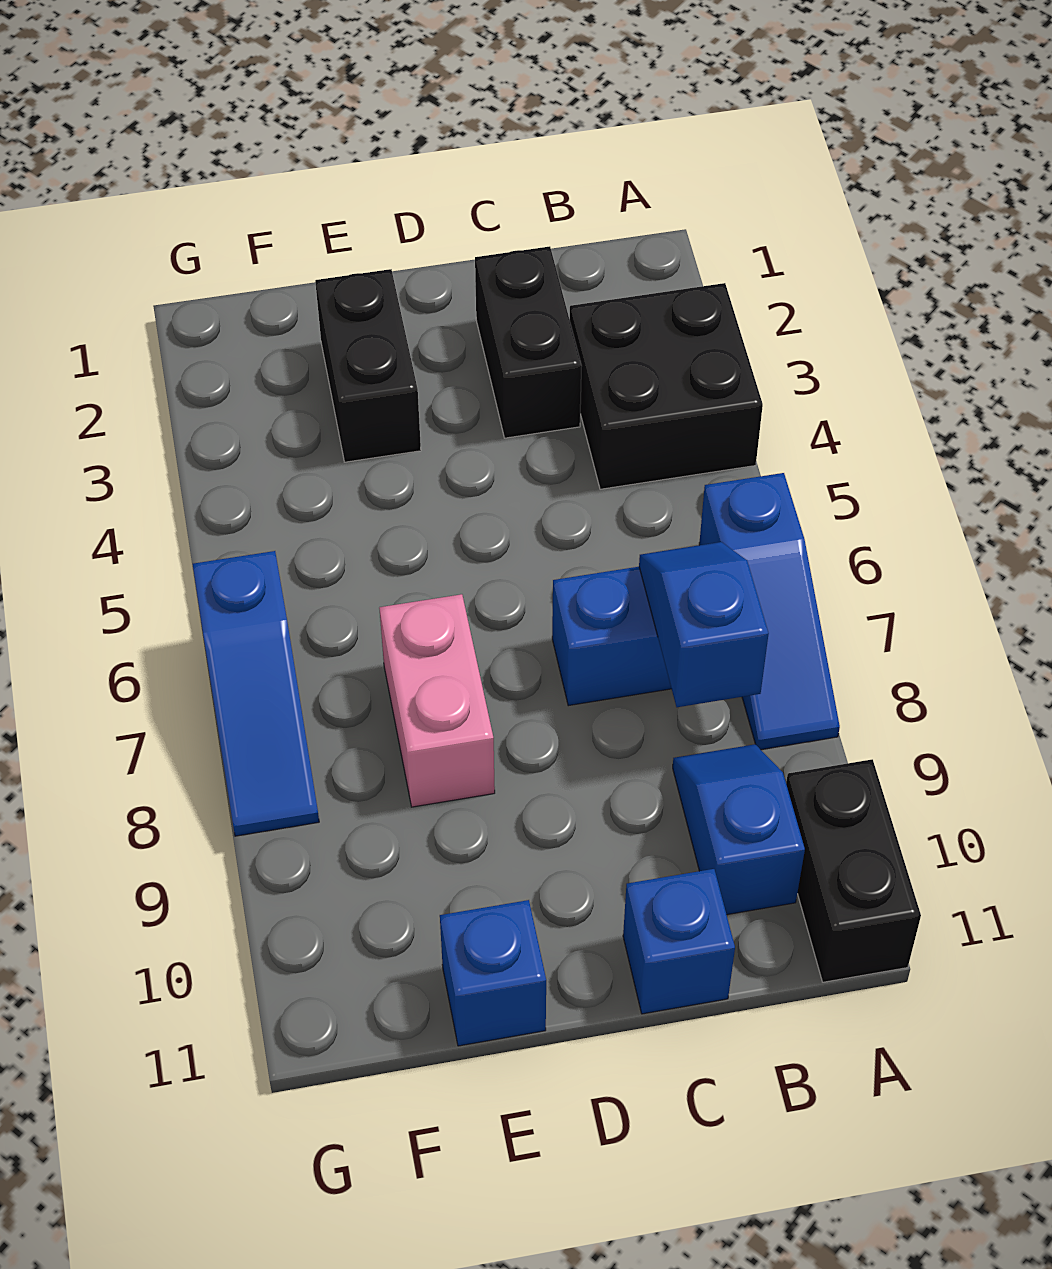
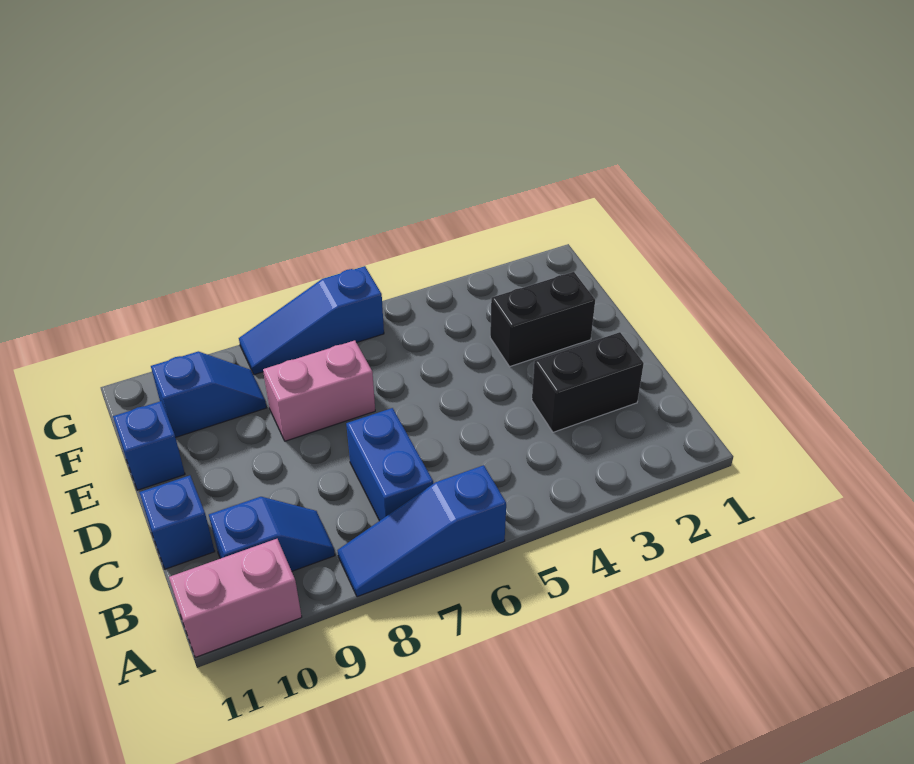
black 2x2 brick [570,283,763,489] -> none
black 1x2 brick [786,759,921,982] -> pink 1x2 brick [169,539,302,658]
blue 1x2 slope [639,542,769,707] -> blue 1x2 slope moved to [151,352,266,437]

